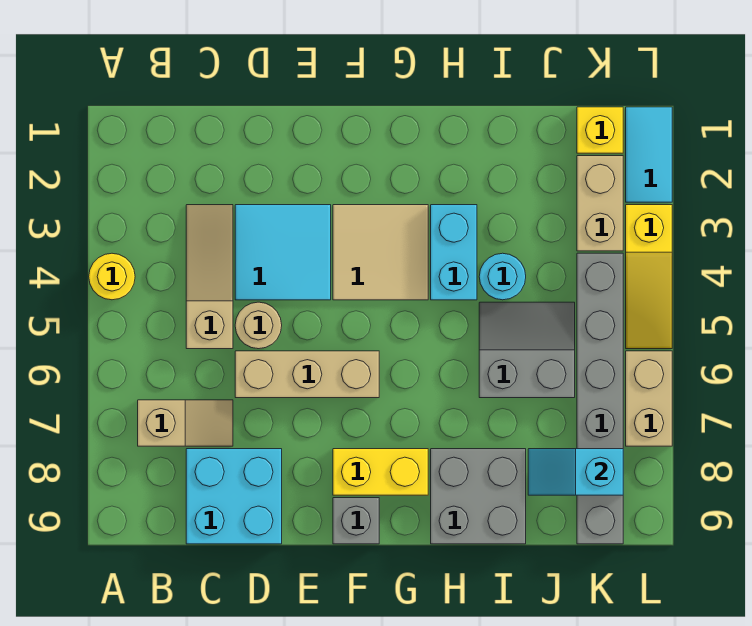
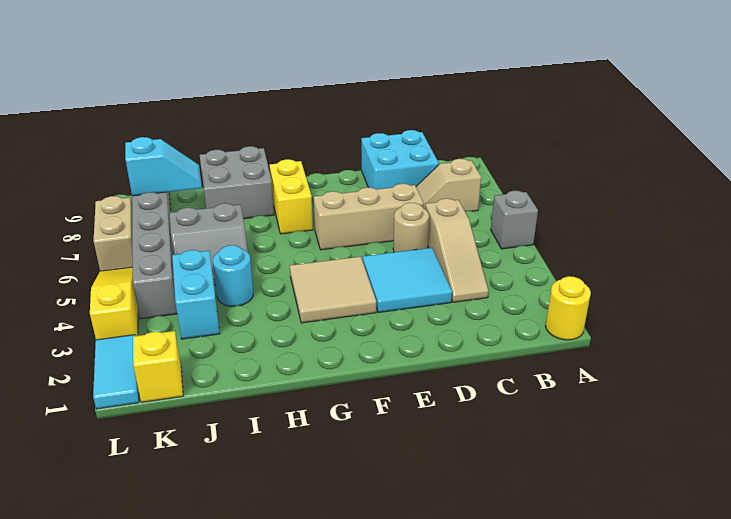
yellow 1x1 round brick [89,253,135,300] -> yellow 1x1 round brick moved to [546,276,591,340]
yellow 1x2 brick [333,449,428,495] -> yellow 1x2 brick turned to [270,159,313,234]
grey 1x1 brick [333,498,379,544] -> grey 1x1 brick moved to [491,191,538,249]
cyan 1x2 brick [431,205,477,300] -> cyan 1x2 brick moved to [172,250,220,339]
tan 1x2 brick [577,156,623,251] -> none

